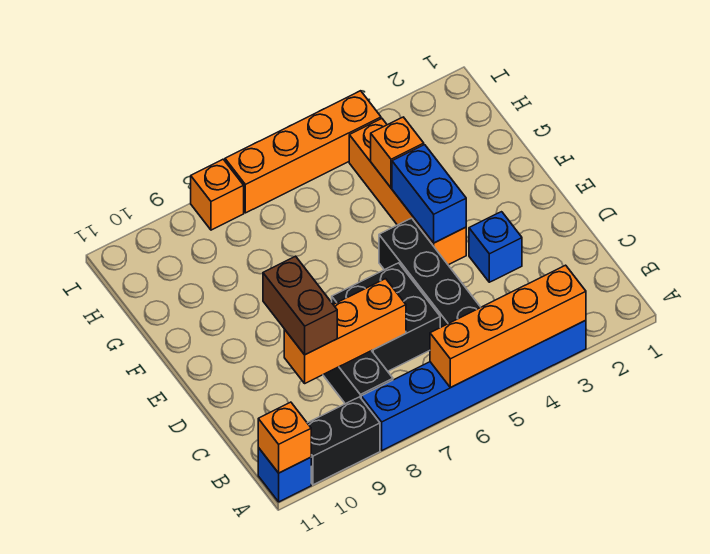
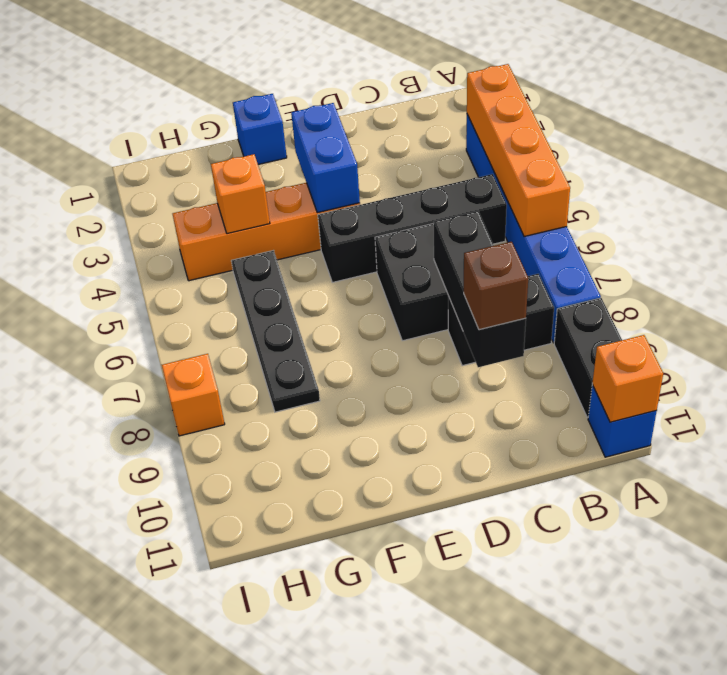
orange 1x3 brick [284,279,406,383] -> black 1x3 brick [434,211,526,367]
brown 1x2 brick [263,256,337,355] -> brown 1x1 brick [464,242,528,329]
blue 1x1 brick [469,212,522,282] -> blue 1x1 brick moved to [233,94,287,164]
blue 1x2 brick [392,145,466,243] -> blue 1x2 brick turned to [291,103,360,213]
none -> black 1x4 plate [232,251,320,412]
orange 1x4 brick [225,91,381,213] -> none

